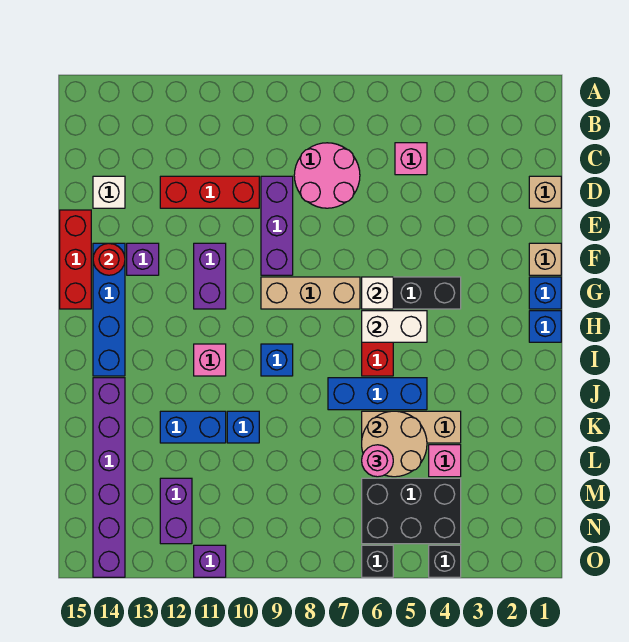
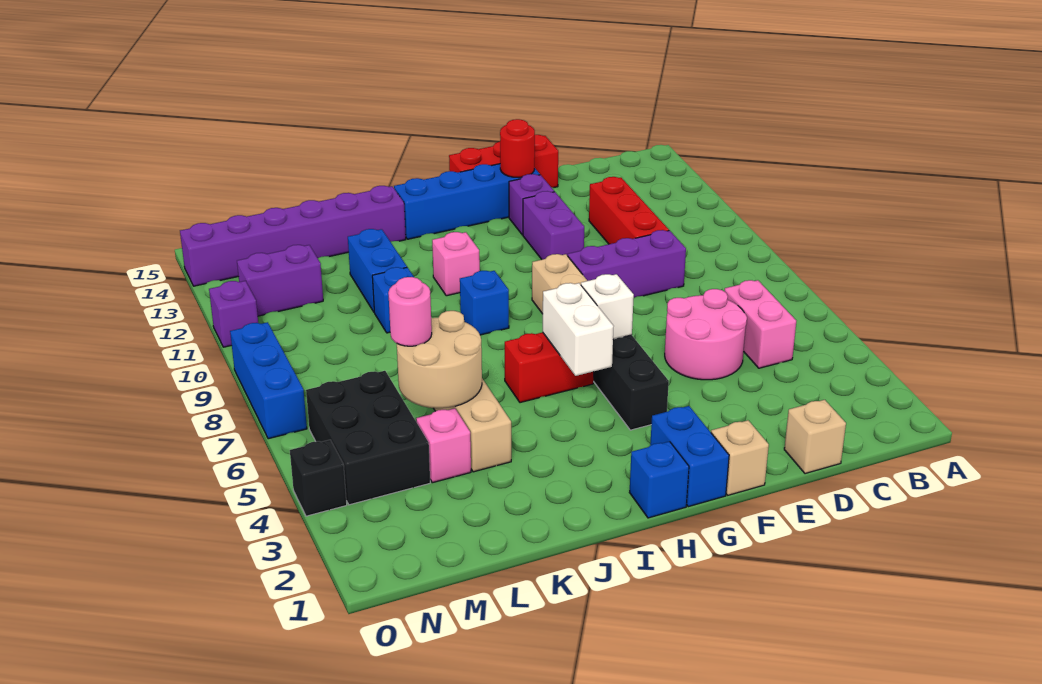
pink 1x1 brick [395,143,427,175] -> pink 1x2 brick [724,280,796,368]
pink 2x2 round brick [294,143,360,208] -> pink 2x2 round brick moved to [665,289,747,380]
white 1x1 brick [93,176,125,208] -> none
purple 1x2 brick [194,243,226,309] -> purple 1x2 brick turned to [523,191,584,259]
blue 1x1 brick [529,277,561,309] -> blue 1x2 brick [650,406,729,507]
blue 1x3 brick [328,378,427,410] -> blue 1x3 brick moved to [230,322,307,439]
black 1x1 brick [362,545,393,577] -> none

